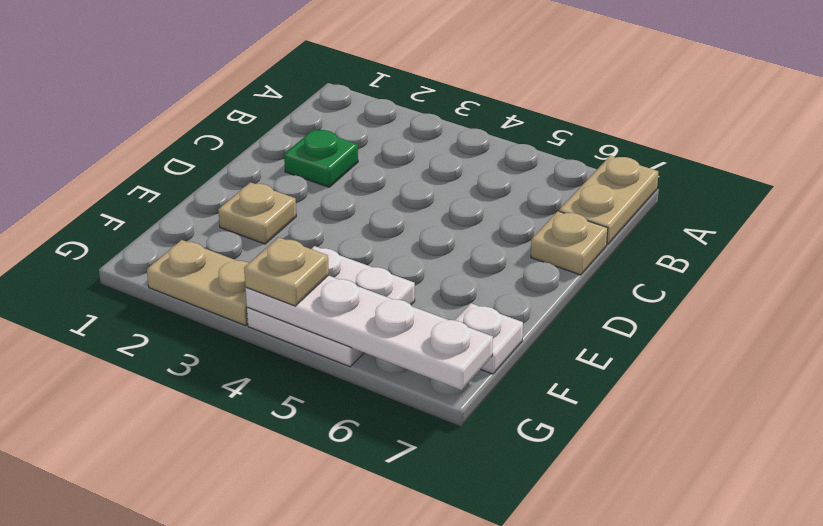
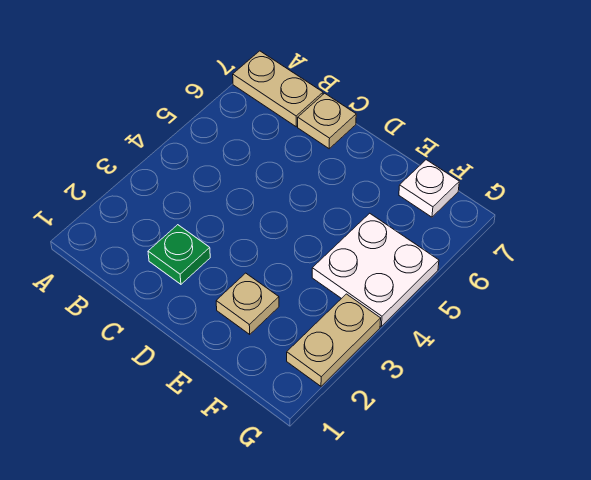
white 1x4 plate [246,275,493,390] -> none
tan 1x1 plate [244,237,329,306] -> none

